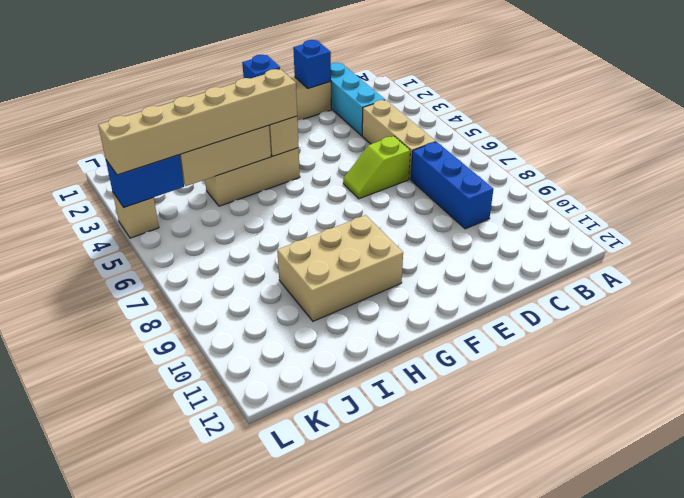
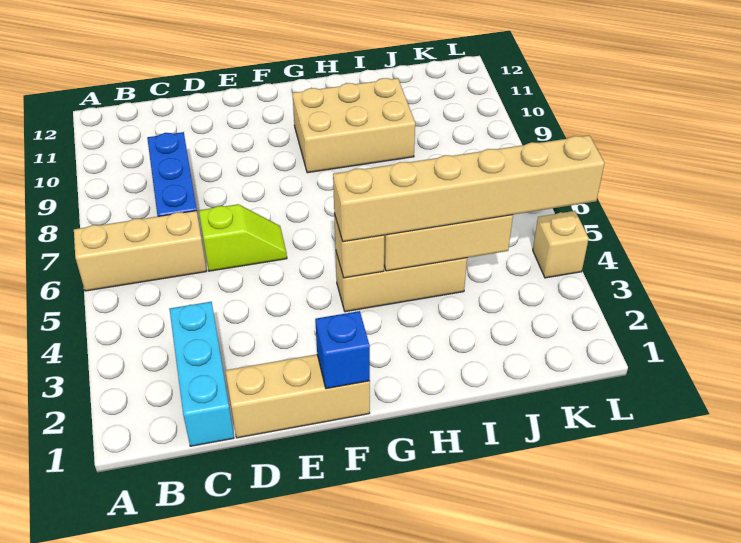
tan 1x3 brick [362,100,436,179] -> tan 1x3 brick turned to [74,211,207,291]
blue 1x1 brick [293,40,331,89] -> none
blue 1x2 brick [106,155,184,207] -> none

